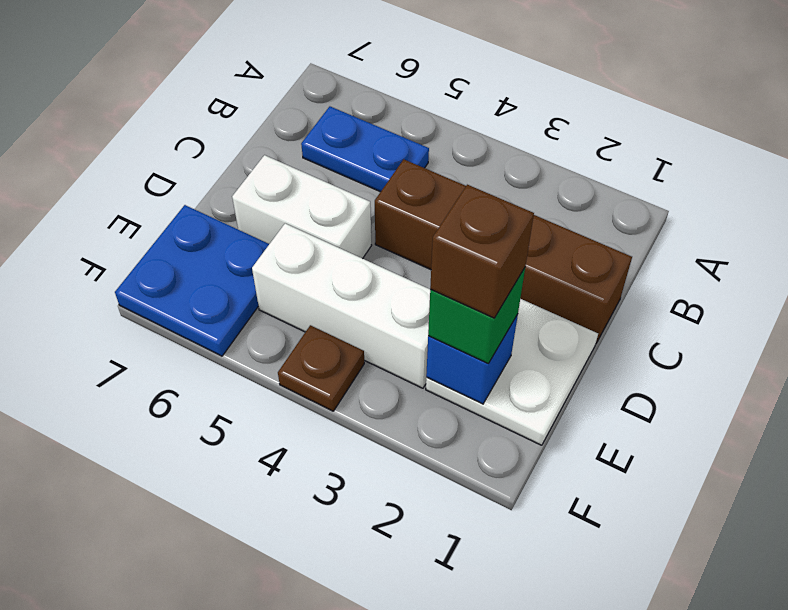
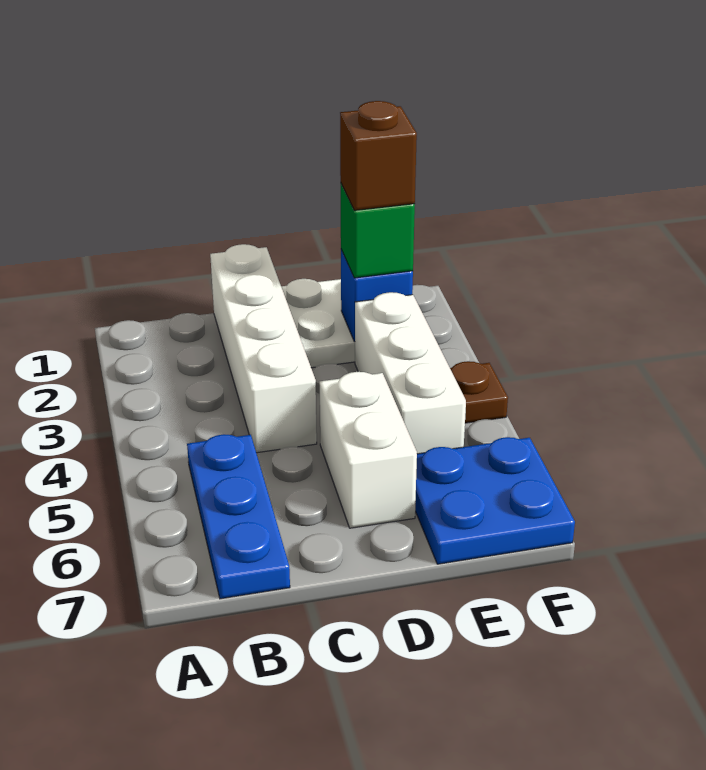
blue 1x2 plate [301,107,429,192] -> blue 1x3 plate [187,434,290,599]
brown 1x4 brick [375,159,632,343] -> white 1x4 brick [210,244,317,453]

